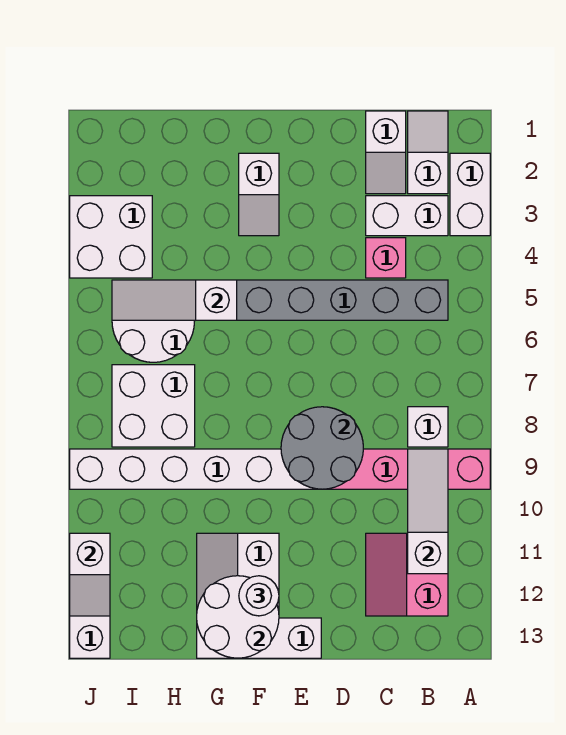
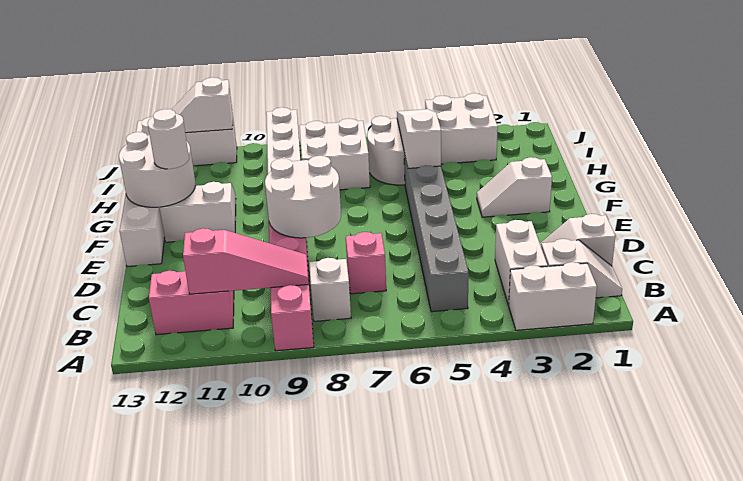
white 1x3 slope [408,449,448,574] -> pink 1x3 slope [183,228,309,294]
pink 1x1 brick [366,238,406,278] -> pink 1x1 brick moved to [346,232,386,294]
grey 2x2 round brick [281,407,363,489] -> white 2x2 round brick [265,156,341,238]

